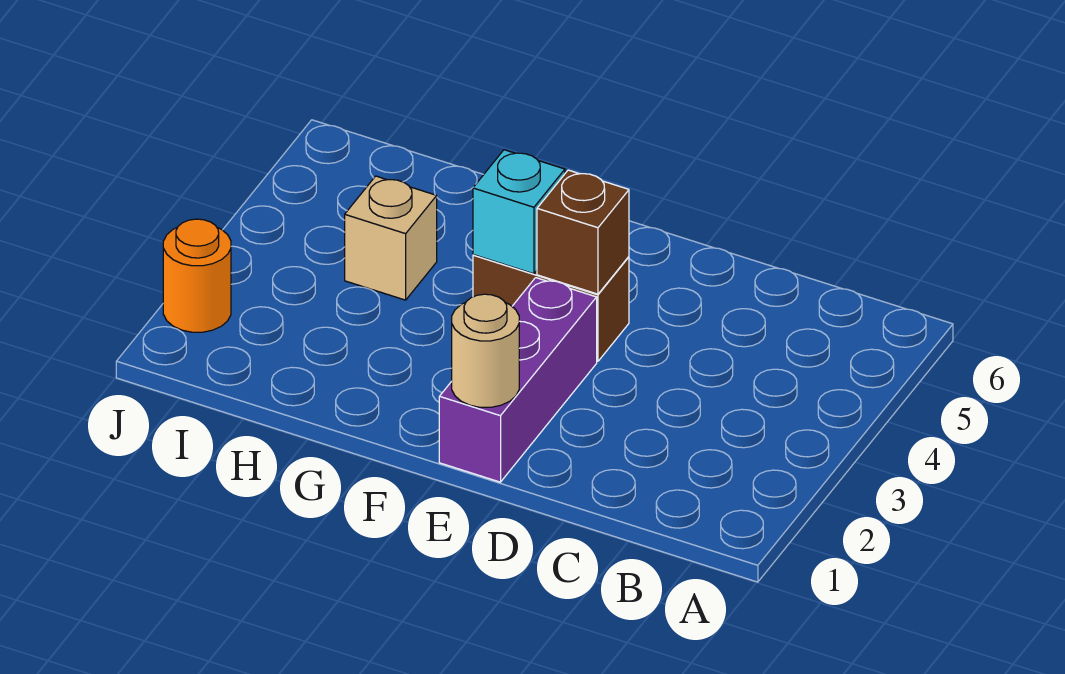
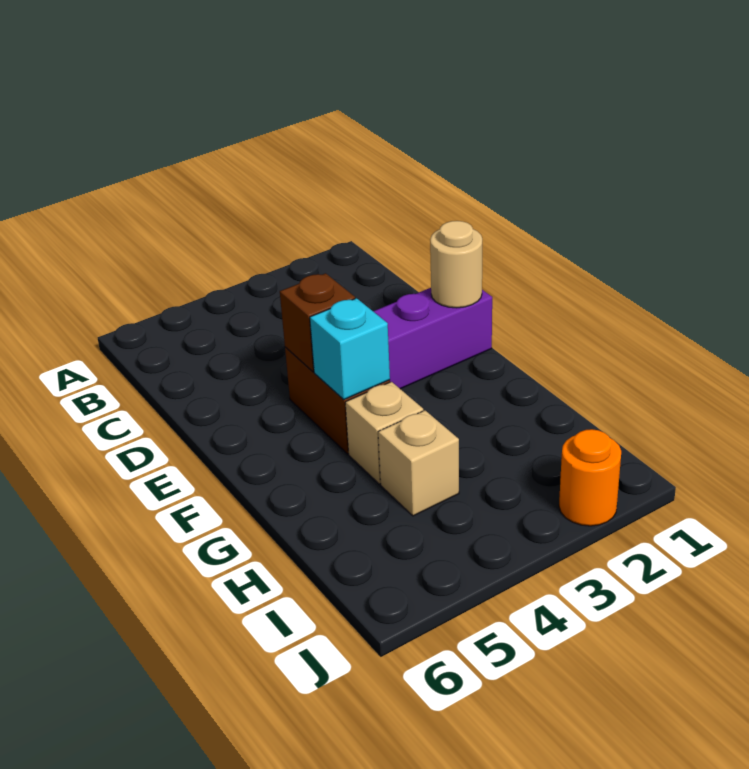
none -> tan 1x1 brick [345,382,423,484]

